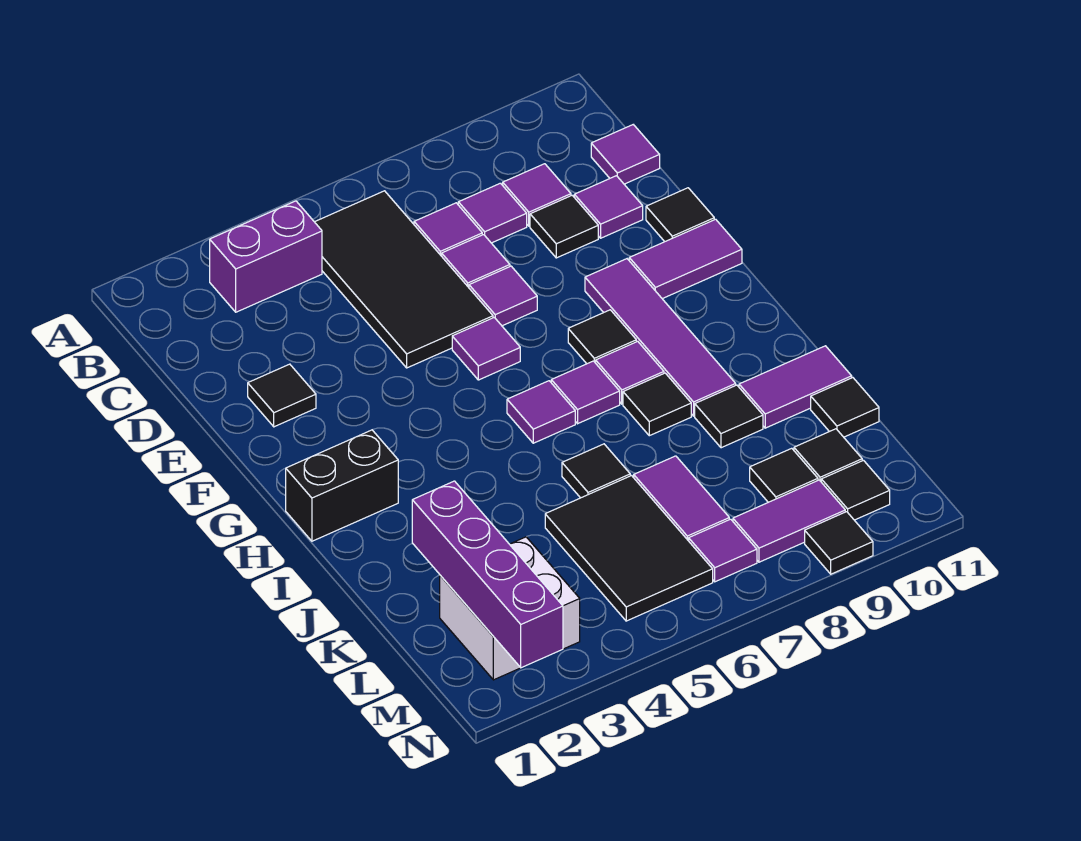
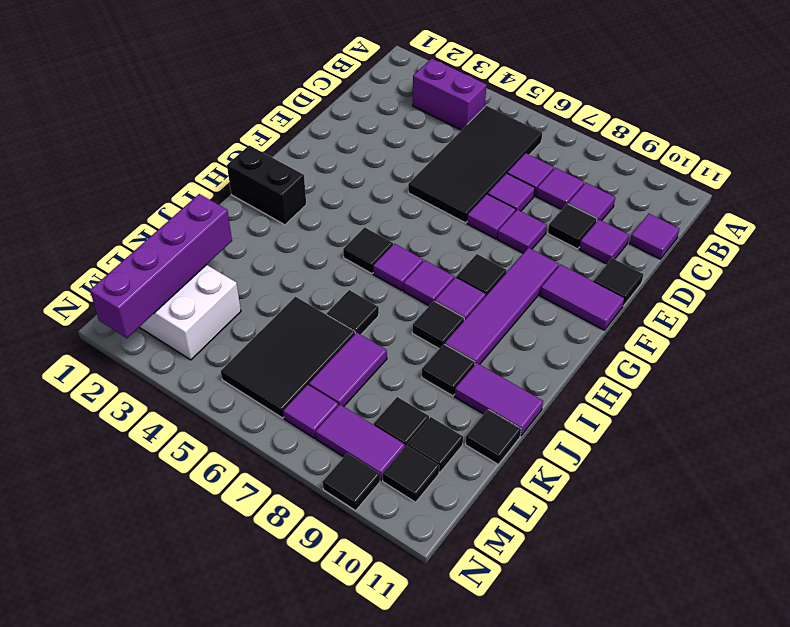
black 1x1 tile [248,364,316,427] -> black 1x1 tile moved to [343,227,393,274]
purple 1x1 tile [452,317,520,380] -> purple 1x1 tile moved to [497,210,547,253]

